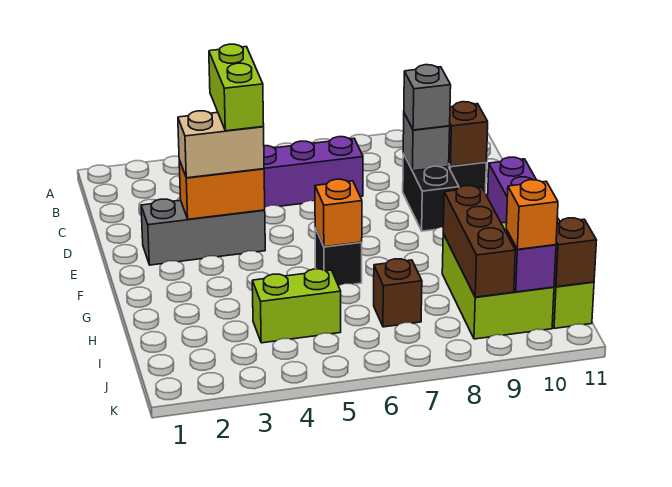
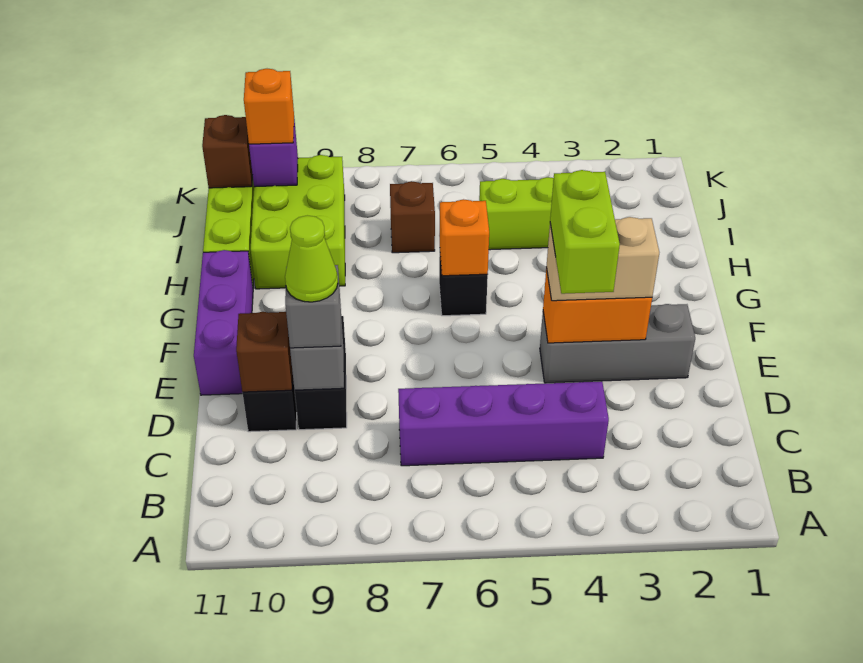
none -> lime 1x1 cone [285,215,338,302]
brown 1x3 brick [443,186,515,297] -> none

